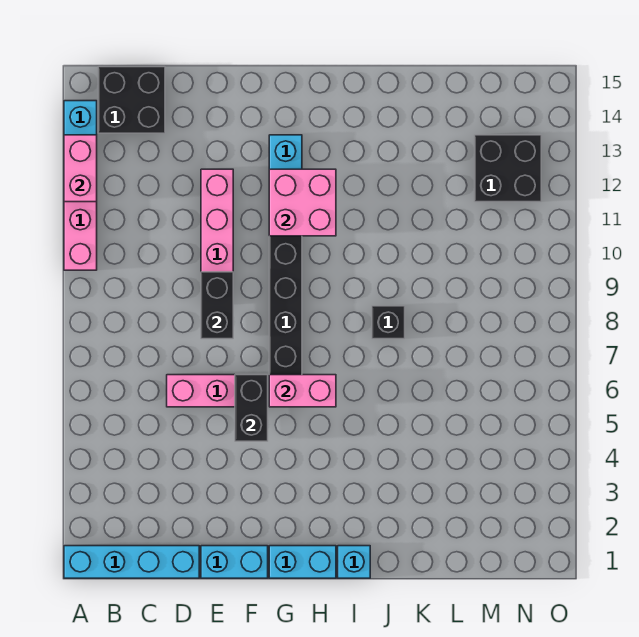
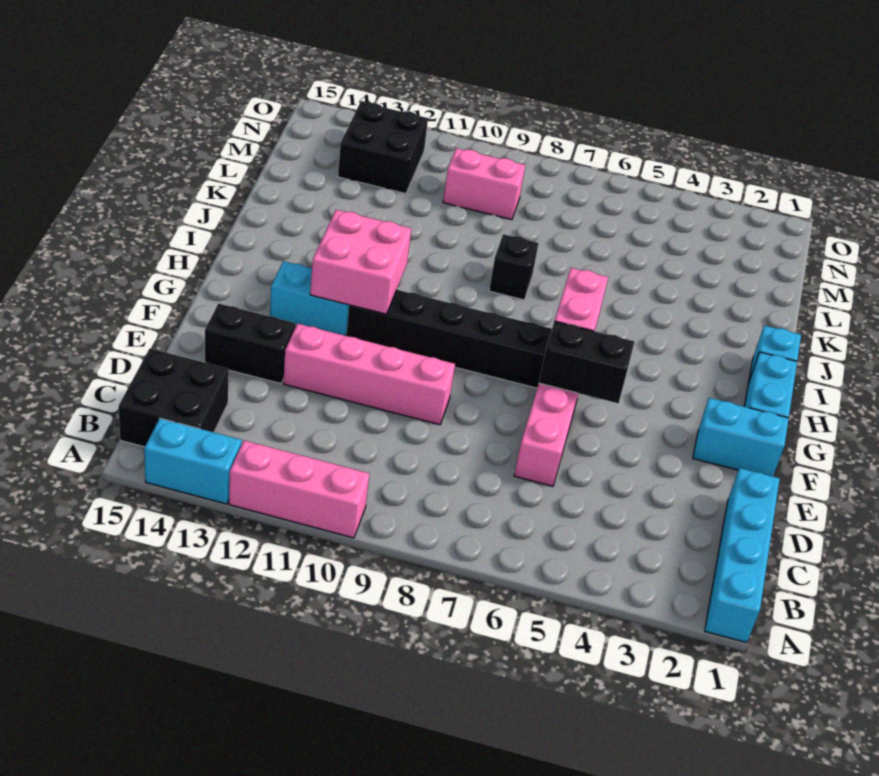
pink 1x2 brick [64,135,97,202] -> pink 1x2 brick moved to [443,148,525,220]
cyan 1x2 brick [201,546,268,578] -> cyan 1x2 brick turned to [693,398,789,476]
black 1x2 brick [201,272,233,339] -> black 1x2 brick moved to [205,304,295,384]

